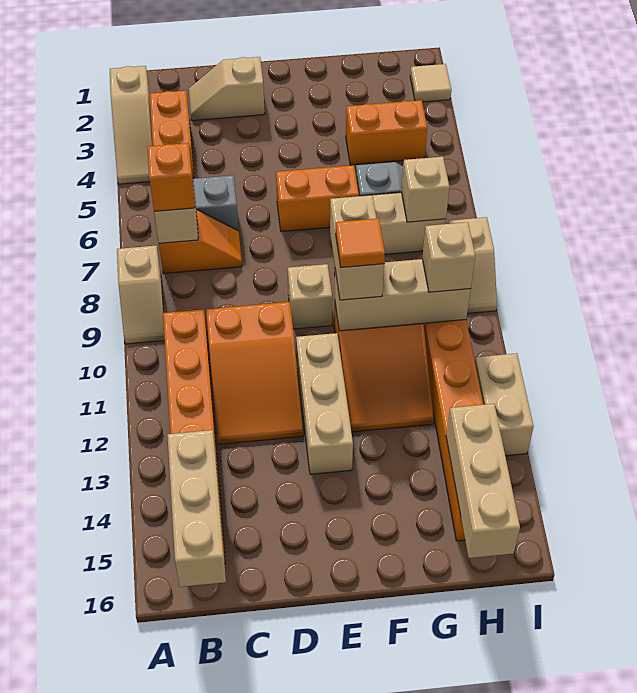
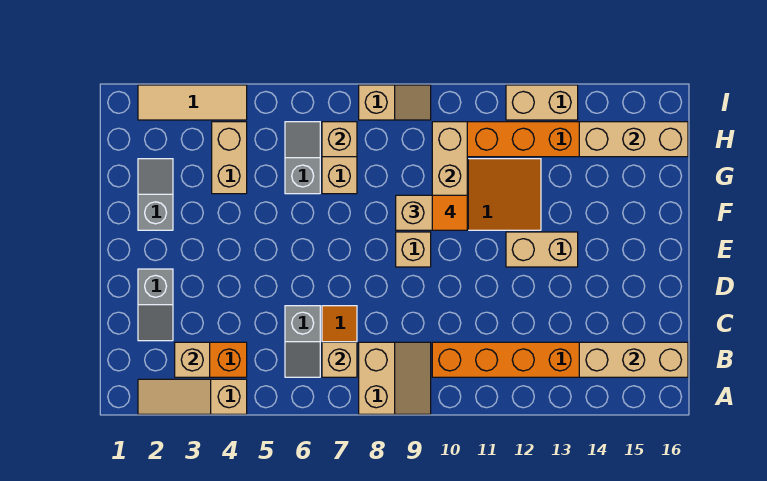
tan 1x3 slope [110,66,153,184] -> tan 1x3 slope turned to [138,379,247,414]
tan 1x2 slope [117,246,165,344] -> tan 2x2 slope [359,342,431,414]
orange 1x1 brick [147,143,195,211] -> none
tan 1x2 slope [189,57,265,120] -> grey 1x2 slope [138,269,173,341]
orange 2x3 slope [206,302,303,444] -> none
orange 1x2 brick [276,165,359,232] -> none
tan 1x3 brick [296,333,353,474] -> tan 1x2 brick [506,232,578,267]
none -> grey 1x2 slope [138,159,173,230]
orange 1x2 brick [346,100,427,165] -> tan 1x2 brick [212,122,247,194]
tan 1x1 brick [422,222,475,292] -> tan 1x1 brick moved to [175,342,210,377]
tan 1x1 tile [410,64,451,102] -> tan 1x3 tile [138,85,247,120]

